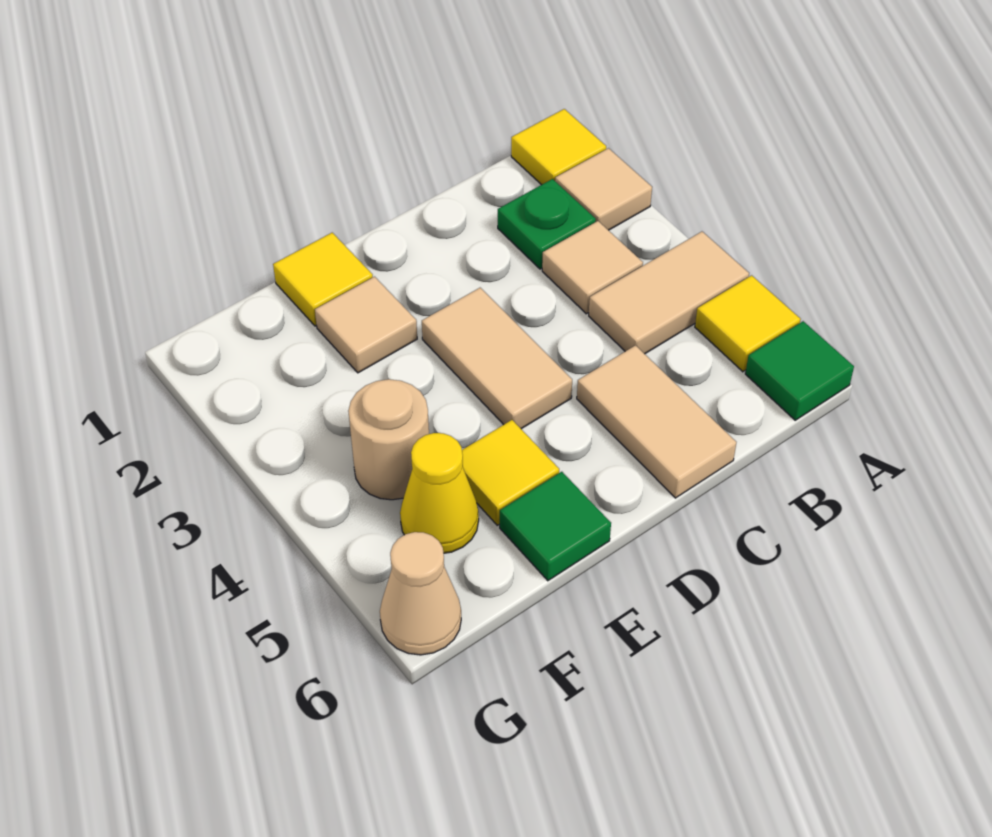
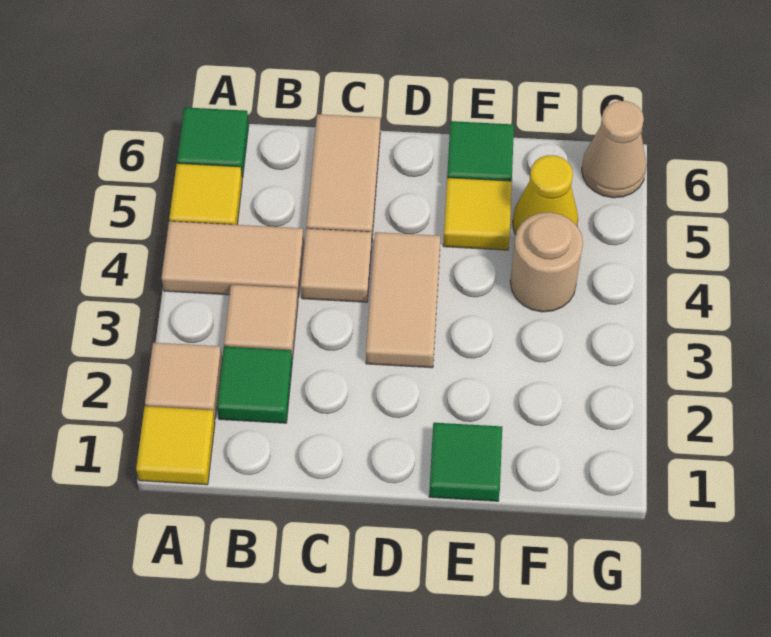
green 1x1 plate [498,179,596,269] -> green 1x1 tile [217,347,292,423]
yellow 1x1 tile [273,233,373,326] -> green 1x1 tile [429,423,502,501]
tan 1x1 tile [315,277,417,373] -> tan 1x1 tile moved to [301,229,372,302]

